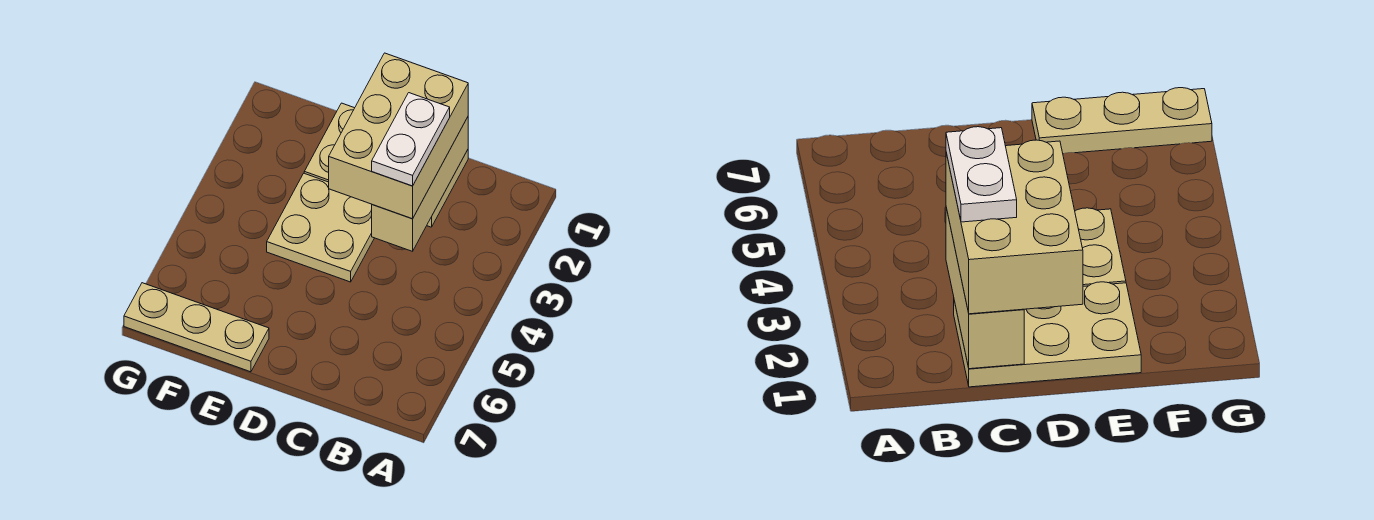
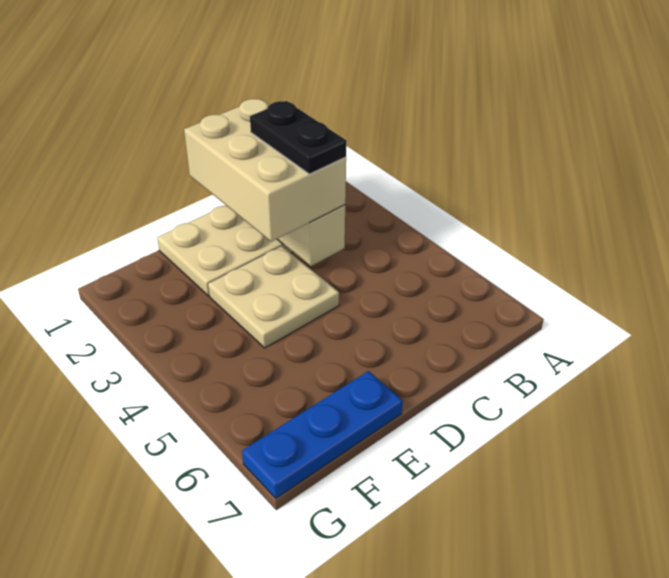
white 1x2 plate [372,93,450,186] -> black 1x2 plate [250,101,347,174]
tan 1x3 plate [124,283,269,372] -> blue 1x3 plate [242,371,403,498]

